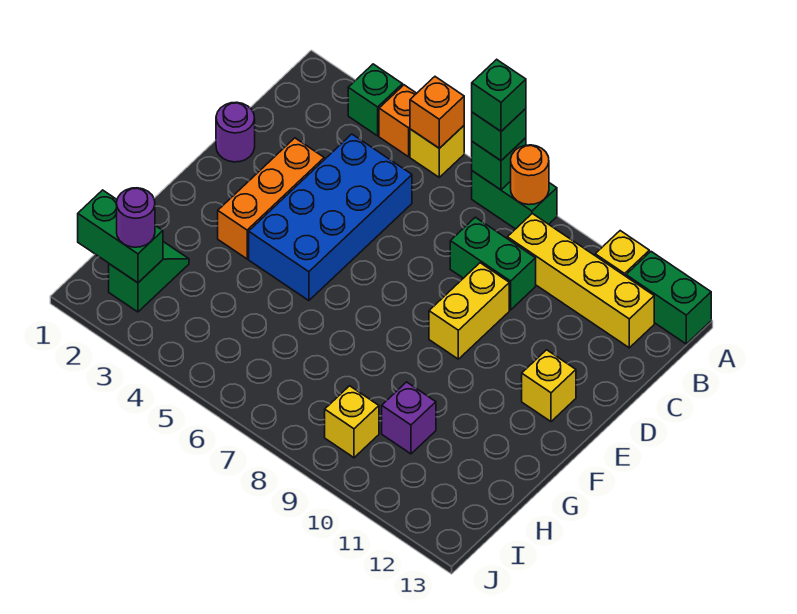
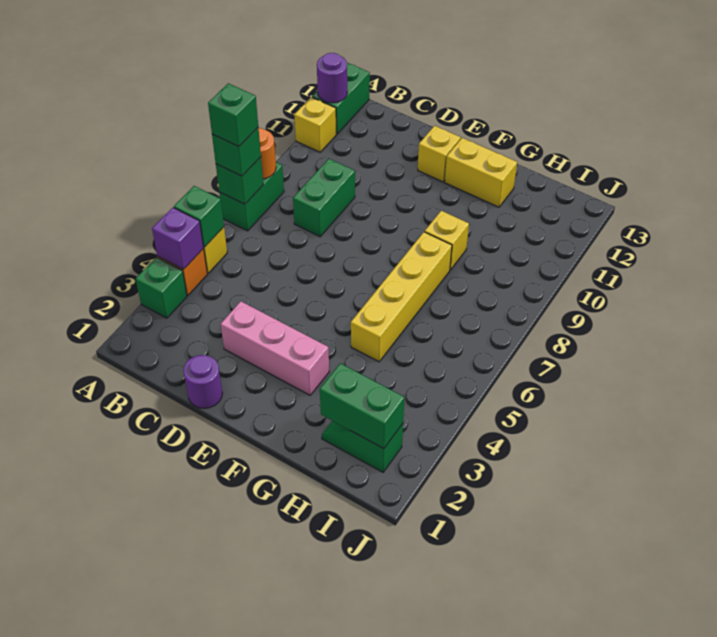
orange 1x1 brick [410,77,464,148] -> green 1x1 brick [174,186,224,247]
yellow 1x4 brick [507,214,654,348] -> yellow 1x4 brick moved to [351,232,452,362]
blue 2x4 brick [249,134,412,301] -> none
orange 1x3 brick [218,138,324,259] -> pink 1x3 brick [221,301,329,395]
yellow 1x2 brick [429,263,509,359] -> yellow 1x2 brick moved to [445,138,517,207]
purple 1x1 brick [382,382,436,454] -> purple 1x1 brick moved to [152,208,203,269]
green 1x2 brick [78,190,163,283] -> green 1x2 brick turned to [320,363,404,449]
purple 1x1 round brick [117,188,155,247] -> purple 1x1 round brick moved to [317,53,347,103]
yellow 1x1 brick [325,386,379,458] -> yellow 1x1 brick moved to [425,211,469,270]

